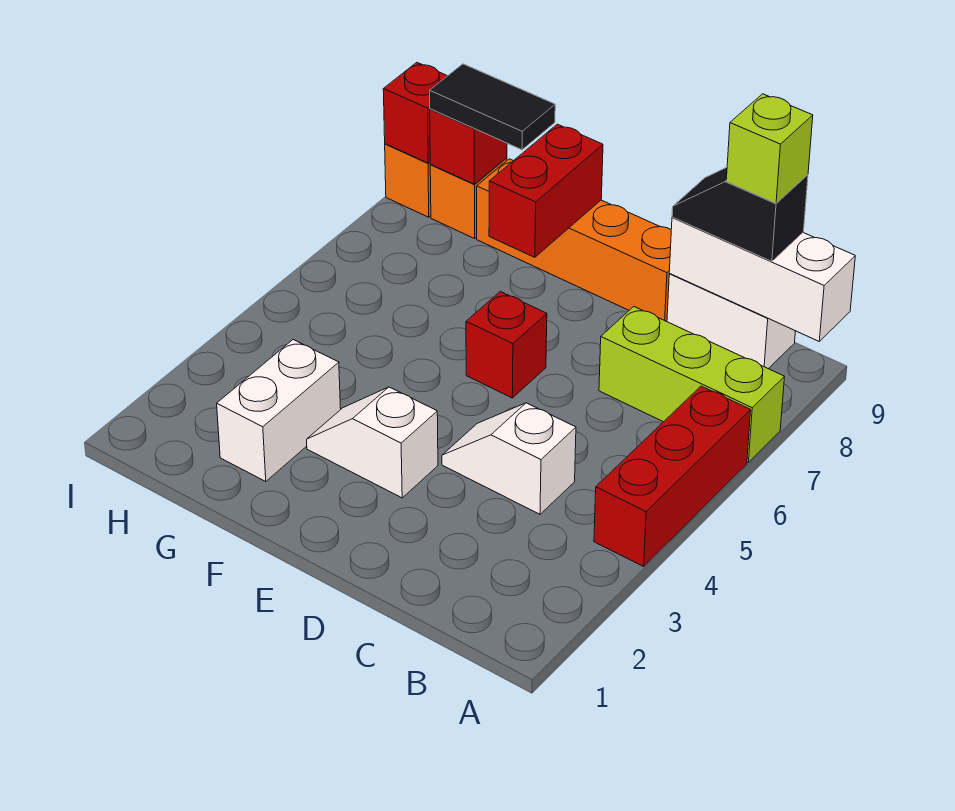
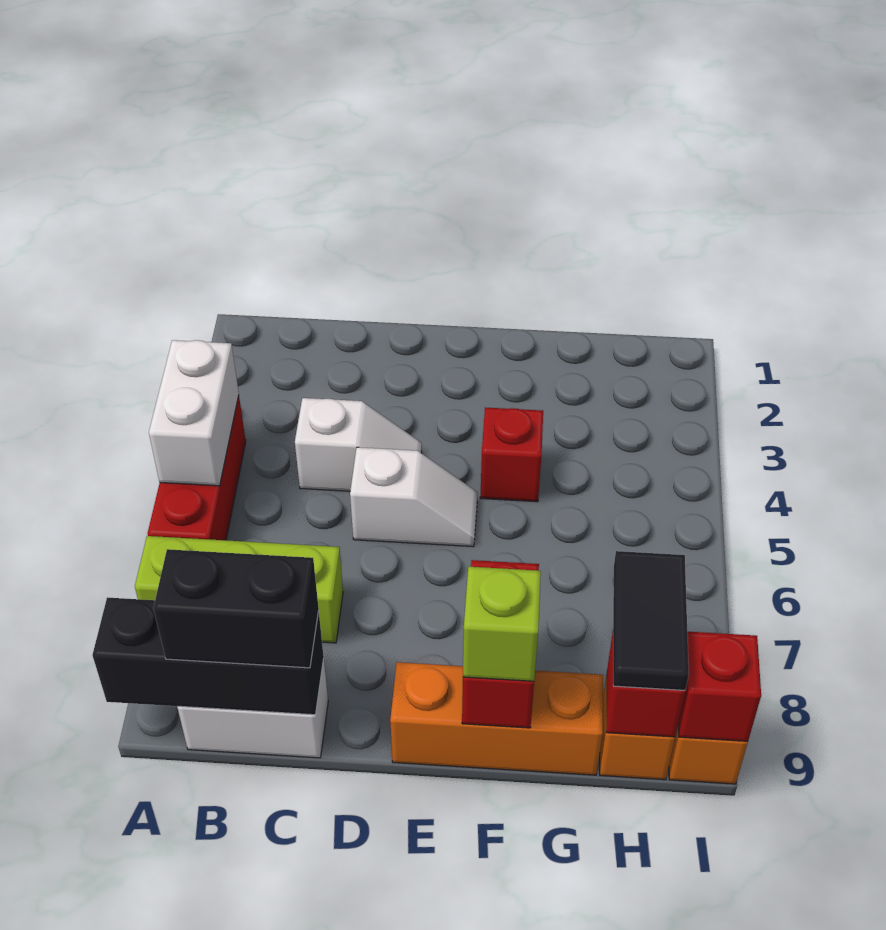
white 1x3 brick [669,217,855,341] -> black 1x3 brick [93,597,324,715]
black 1x2 slope [672,167,808,261] -> black 1x2 brick [153,549,319,668]
lime 1x1 brick [726,94,813,203] -> lime 1x1 brick moved to [463,567,541,681]
orange 1x4 brick [477,159,671,322] -> orange 1x3 brick [390,662,603,775]
white 1x2 slope [307,387,438,498] -> white 1x2 slope moved to [350,447,478,547]
red 1x1 brick [466,292,547,398] -> red 1x1 brick moved to [480,407,543,502]
white 1x2 brick [217,340,341,482] -> white 1x2 brick moved to [149,340,239,486]
black 1x2 tile [430,64,555,150] -> black 1x2 tile turned to [613,551,689,690]

